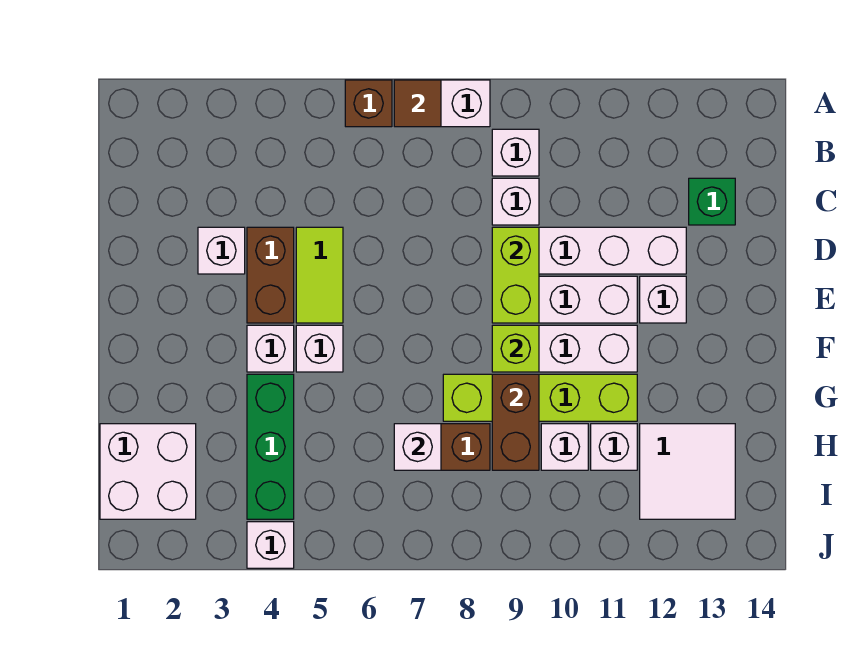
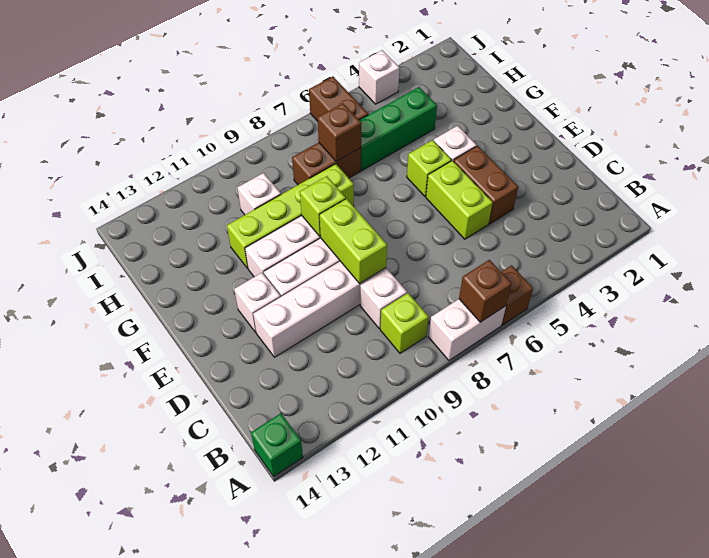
brown 1x1 tile [394,80,441,127] -> brown 1x1 brick [459,260,512,322]
white 1x1 brick [492,129,539,176] -> lime 1x1 brick [380,293,429,353]
green 1x1 brick [689,178,735,225] -> green 1x1 brick moved to [251,413,303,476]
white 1x1 brick [198,227,245,274] -> none
lime 1x2 tile [296,227,343,323] -> lime 1x2 brick [426,160,493,239]
white 1x1 brick [296,325,343,372] -> lime 1x1 brick [407,140,451,197]
green 1x3 brick [247,374,294,519] -> green 1x3 brick turned to [359,87,437,170]
brown 1x2 brick [492,374,539,470] -> brown 1x2 brick moved to [309,77,368,121]
white 2x2 brick [100,424,196,519] -> none
white 1x1 brick [394,424,441,470] -> brown 1x1 brick [317,103,361,162]
white 1x1 brick [591,424,637,470] -> none
white 2x2 tile [640,424,735,519] -> none

